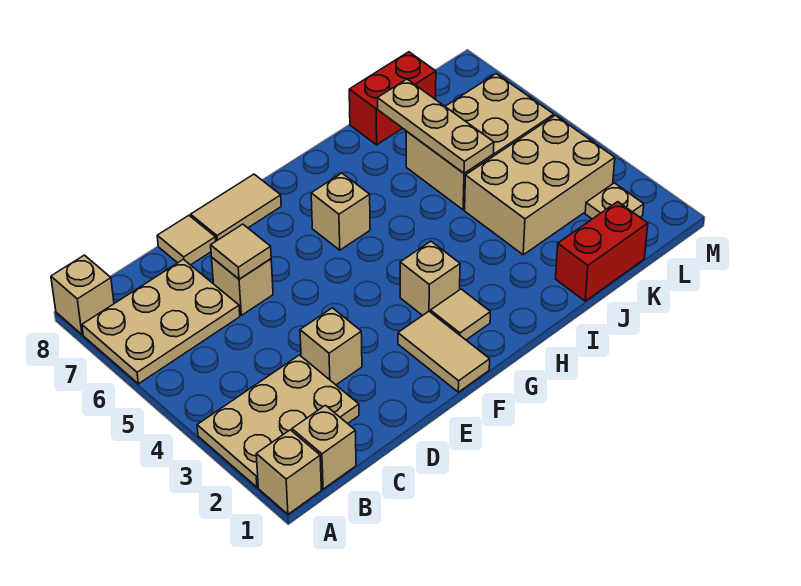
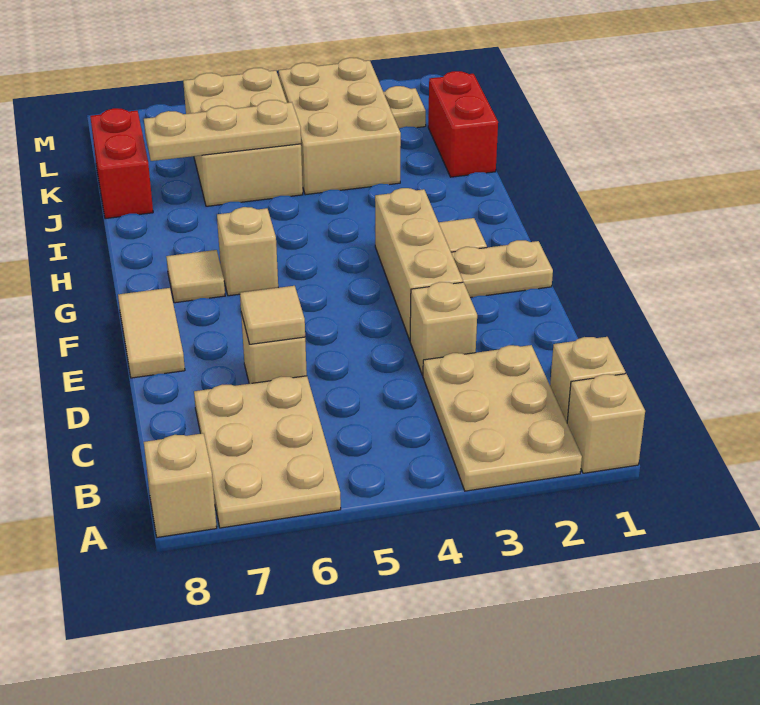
tan 1x1 tile [157,215,216,265] -> tan 1x1 tile moved to [166,250,225,303]
tan 1x2 tile [398,311,490,392] -> tan 1x2 plate [451,240,553,298]
tan 1x1 brick [400,241,460,315] -> tan 1x3 brick [375,188,463,340]

